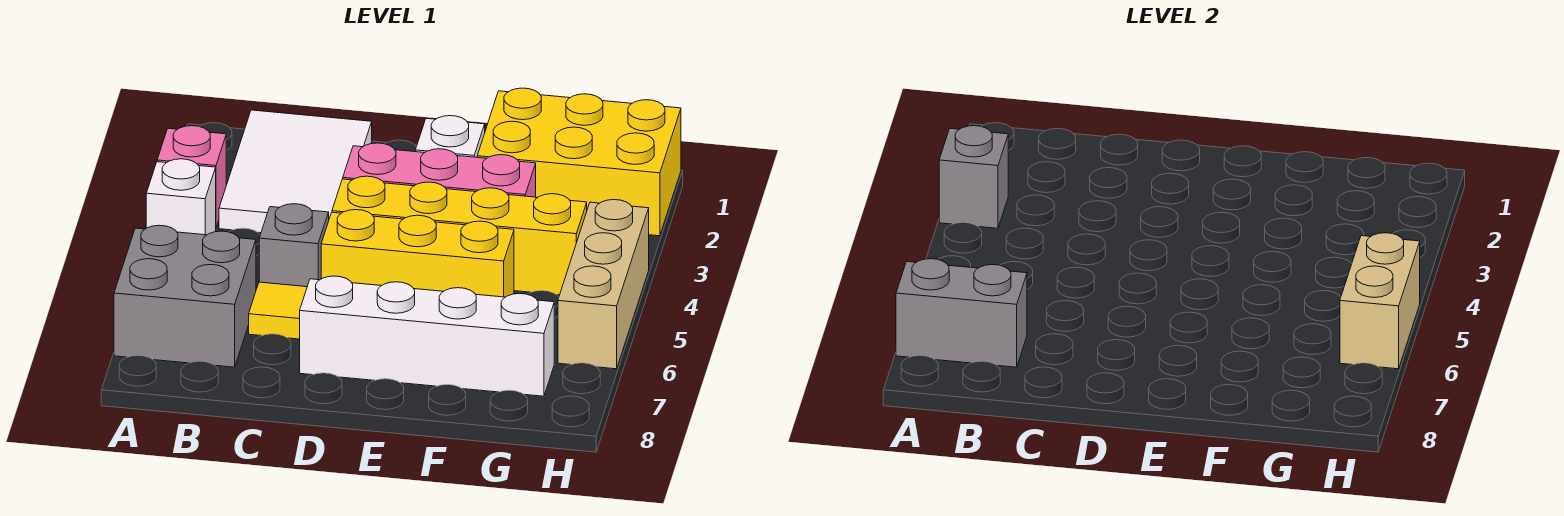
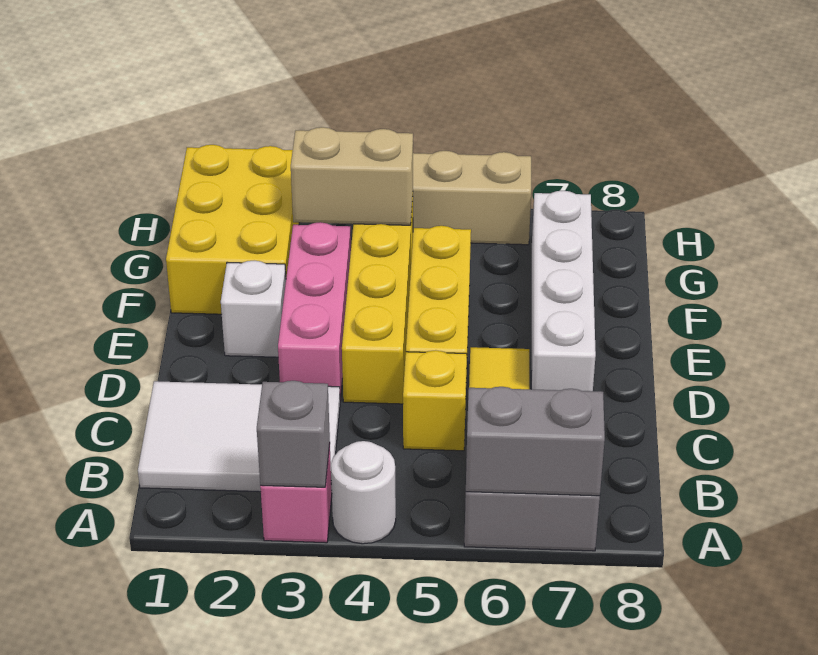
white 1x1 brick [146,159,216,235] -> white 1x1 round brick [331,441,396,544]
grey 1x2 brick [896,259,1027,367] -> grey 1x2 brick turned to [466,387,605,496]
grey 1x1 brick [259,204,329,287] -> yellow 1x1 brick [403,350,467,451]
tan 1x2 brick [1340,233,1420,369] -> tan 1x2 brick moved to [291,127,413,225]

